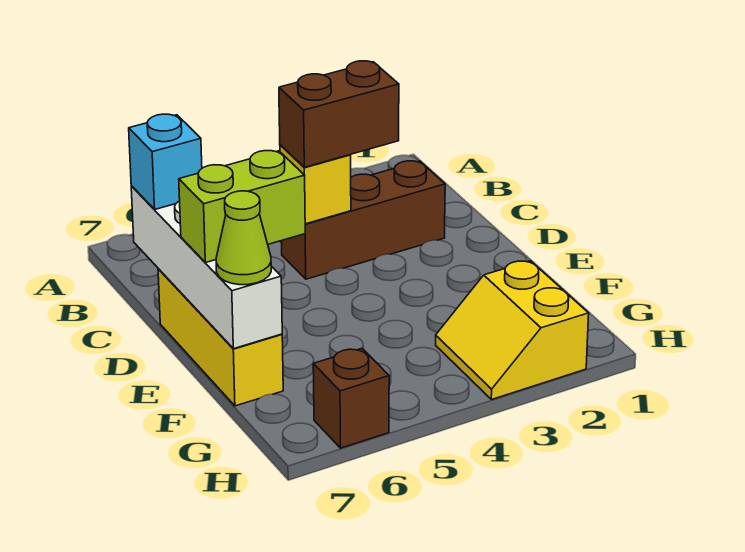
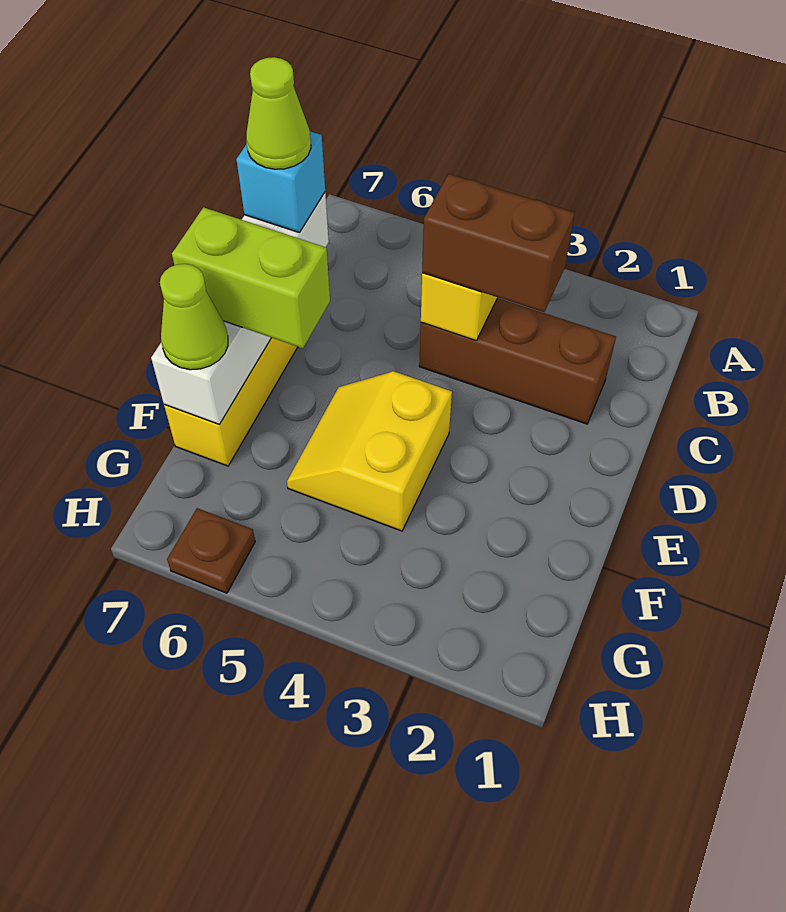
none -> lime 1x1 cone [246,57,311,169]
yellow 2x2 slope [436,261,589,400] -> yellow 2x2 slope moved to [287,371,452,531]
brown 1x1 brick [313,349,389,448] -> brown 1x1 plate [167,508,255,593]

